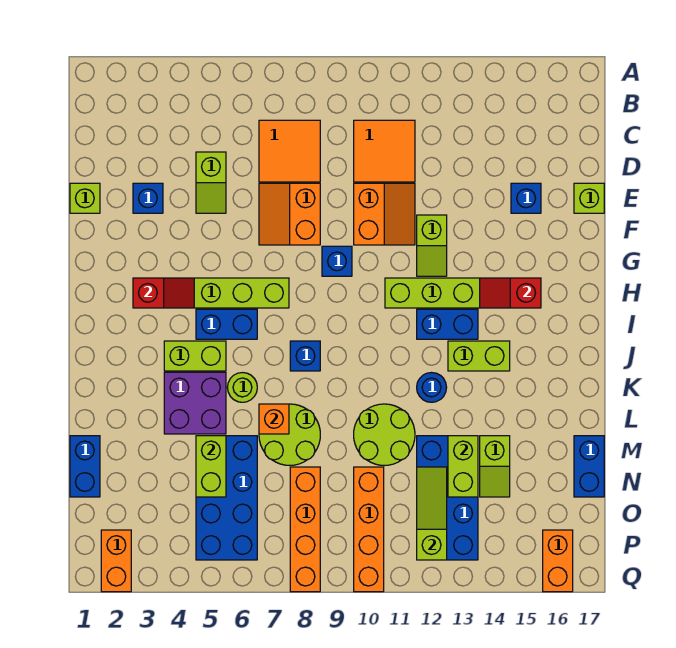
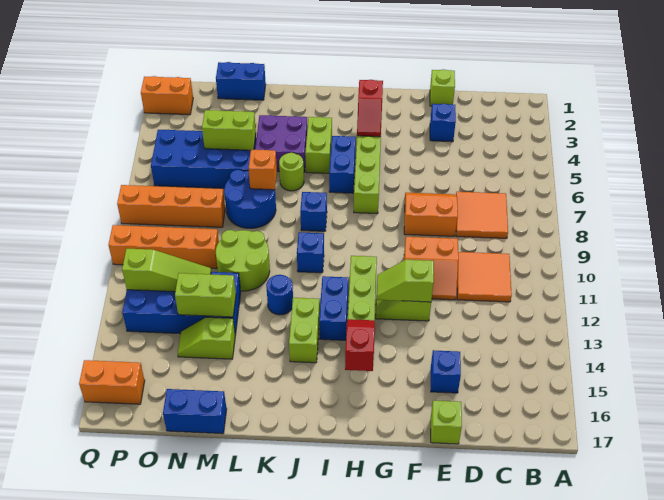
lime 1x2 slope [196,152,226,213] -> lime 1x2 slope moved to [377,260,434,302]
blue 1x1 brick [322,246,352,276] -> blue 1x1 brick moved to [297,232,324,273]
lime 2x2 round brick [259,404,320,466] -> blue 2x2 round brick [224,170,276,228]

